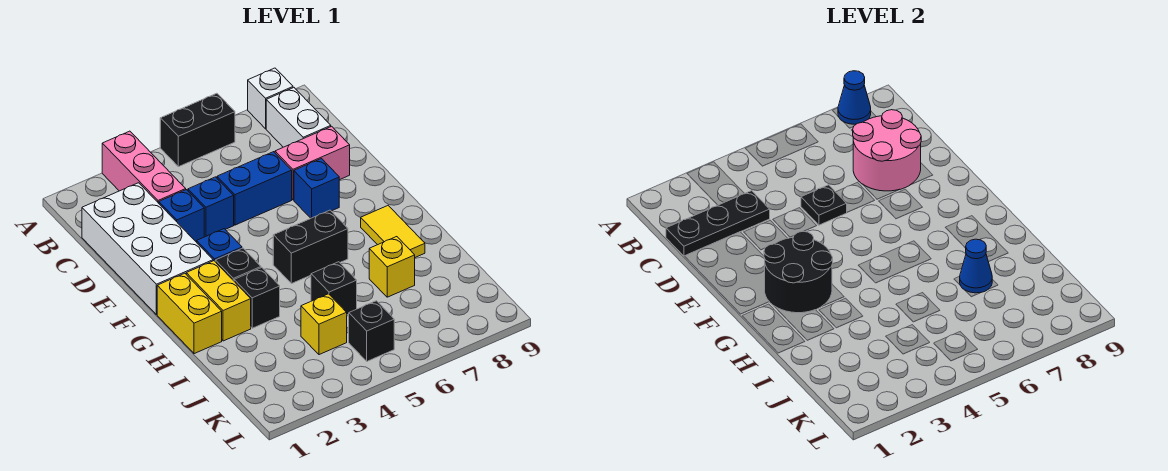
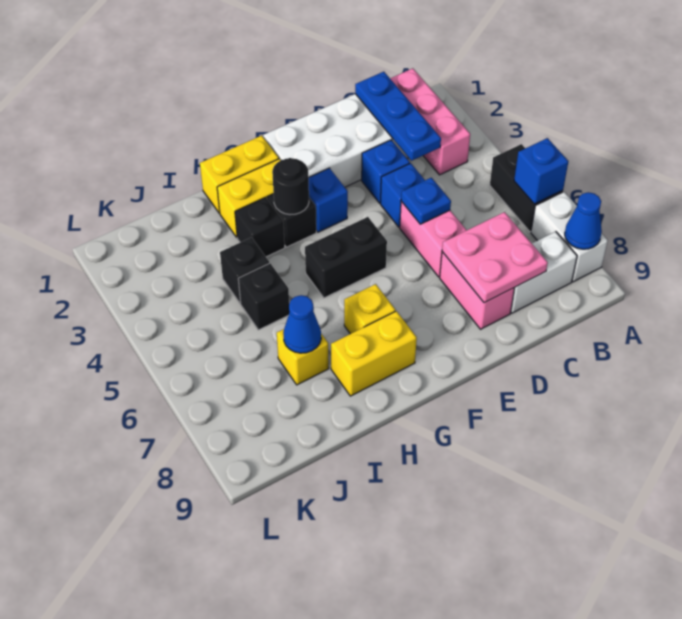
pink 1x3 brick [102,131,186,203] -> pink 1x3 brick turned to [390,68,470,175]
white 1x1 brick [248,68,293,129] -> white 1x2 brick [531,192,608,282]
black 1x3 plate [666,191,770,256] -> blue 1x3 plate [355,72,441,161]
pink 2x2 round brick [853,110,921,191] -> pink 2x2 plate [442,212,548,303]
blue 1x2 brick [217,152,292,225] -> pink 1x2 brick [400,201,467,277]
black 1x1 plate [801,185,847,225] -> blue 1x1 plate [401,178,451,224]
blue 1x1 brick [294,159,339,218] -> blue 1x1 brick moved to [514,138,568,204]
black 2x2 round brick [764,231,833,313] -> black 1x1 round brick [272,158,309,215]
black 1x2 brick [273,210,348,284] -> black 1x2 brick turned to [305,217,387,298]
yellow 1x2 tile [361,206,425,257] -> yellow 1x2 brick [331,311,417,396]
yellow 1x1 brick [301,294,347,355] -> yellow 1x1 brick moved to [344,284,395,334]
black 1x1 brick [349,301,394,361] -> black 1x1 brick moved to [220,237,269,303]

